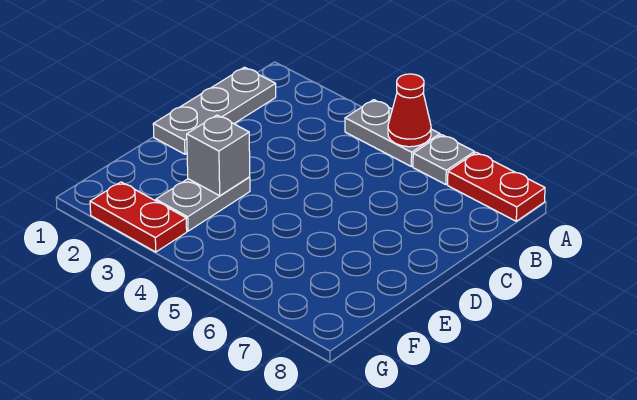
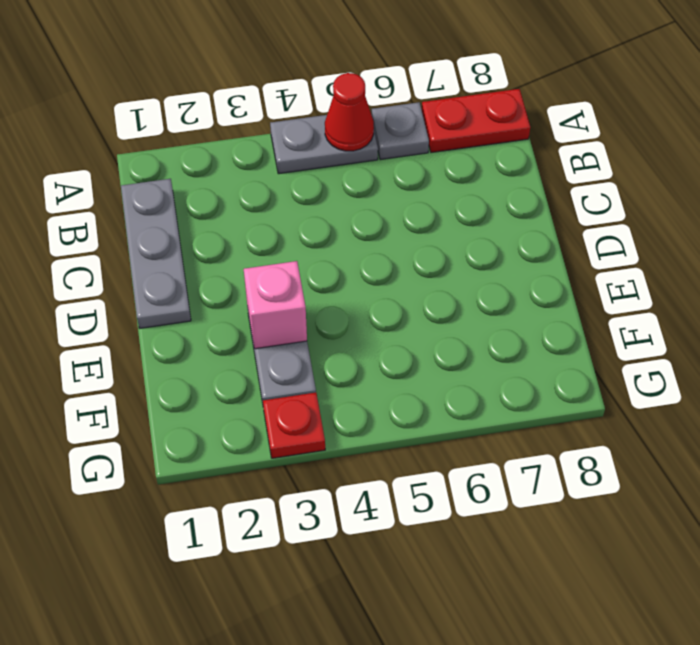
grey 1x1 brick [187,115,250,196] -> pink 1x1 brick [244,261,307,349]
red 1x2 plate [90,182,187,252] -> red 1x1 plate [263,393,325,458]

